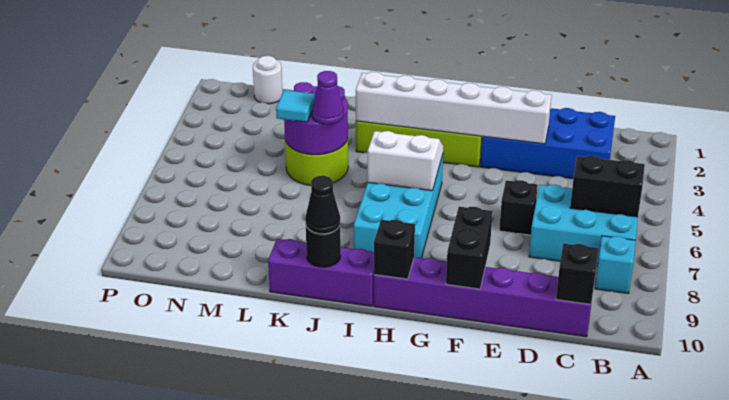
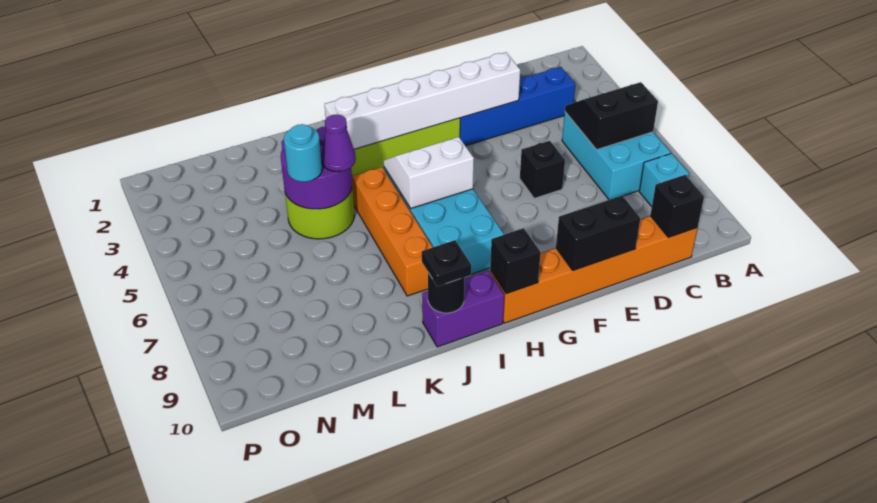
cyan 2x3 brick [529,185,638,266] -> cyan 2x3 brick turned to [562,112,671,200]
blue 2x4 brick [480,108,615,179] -> blue 1x4 brick [460,67,575,146]
purple 1x6 brick [374,257,591,337] -> orange 1x6 brick [490,216,698,323]
black 1x2 brick [446,207,493,289] -> black 1x2 brick turned to [556,196,640,271]
purple 1x3 brick [268,239,374,306] -> purple 1x2 brick [422,271,504,347]
none -> orange 1x4 brick [352,167,433,296]
black 1x1 cone [305,176,340,234] -> black 1x1 plate [422,240,471,286]
cyan 1x1 tile [276,90,315,122] -> cyan 1x1 round brick [284,124,322,182]
white 1x1 round brick [253,56,283,104] -> none

